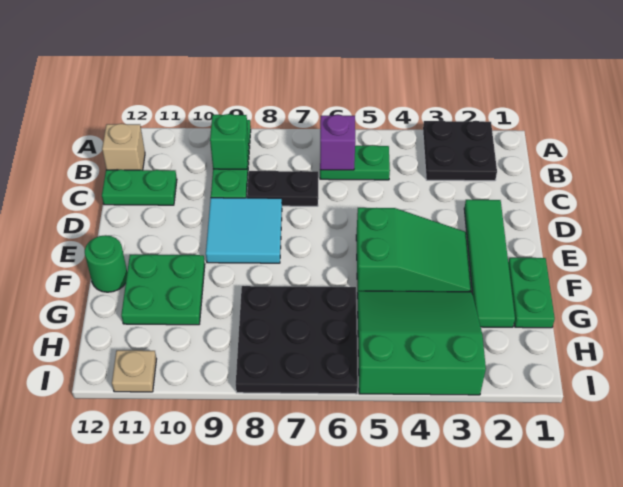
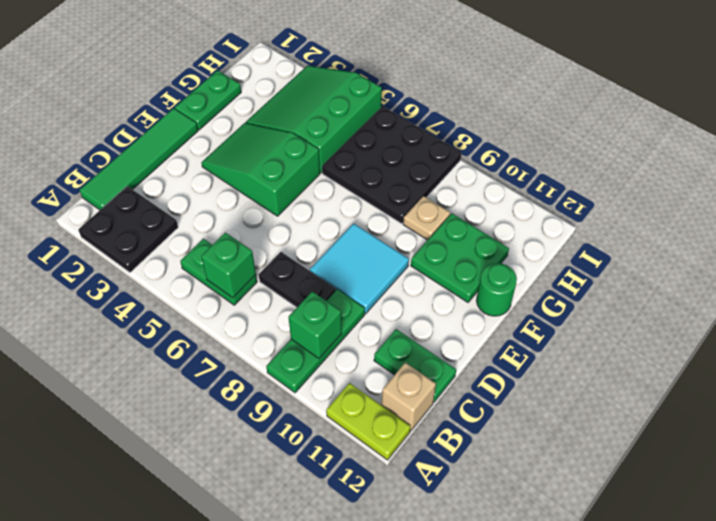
none -> lime 1x2 plate [326,383,411,460]
purple 1x1 brick [320,115,355,170] -> green 1x1 brick [201,233,256,298]
green 1x4 tile [464,200,515,327] -> green 1x4 tile moved to [80,108,198,210]
green 3x3 slope [357,291,486,395] -> green 3x3 slope turned to [246,66,382,173]
tan 1x1 plate [112,350,156,392] -> tan 1x1 plate moved to [403,196,450,240]

